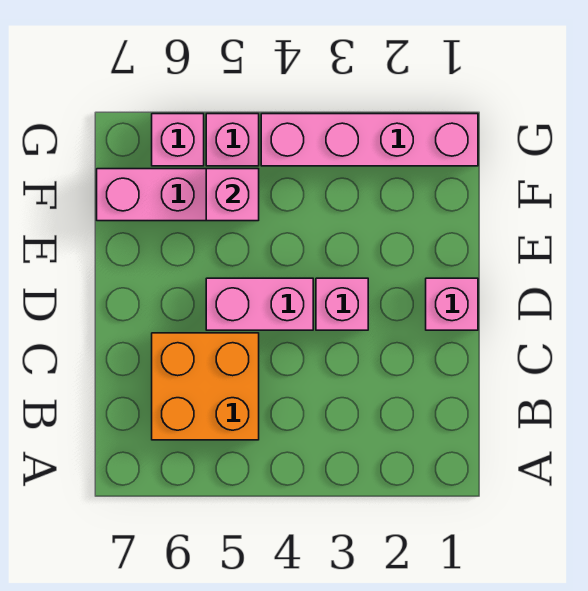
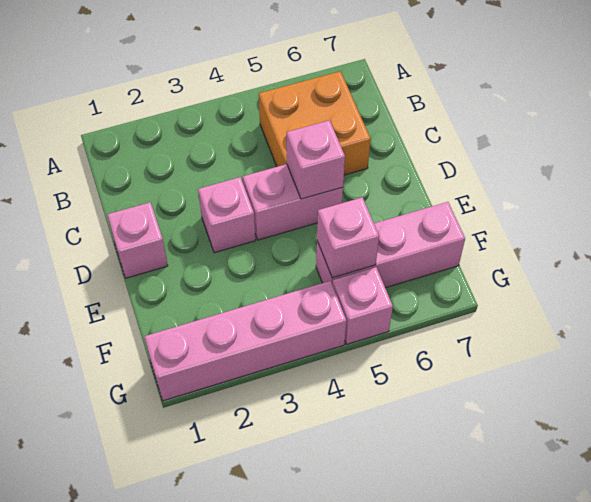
pink 1x1 brick [152,114,204,166] -> pink 1x1 brick moved to [287,120,345,199]

